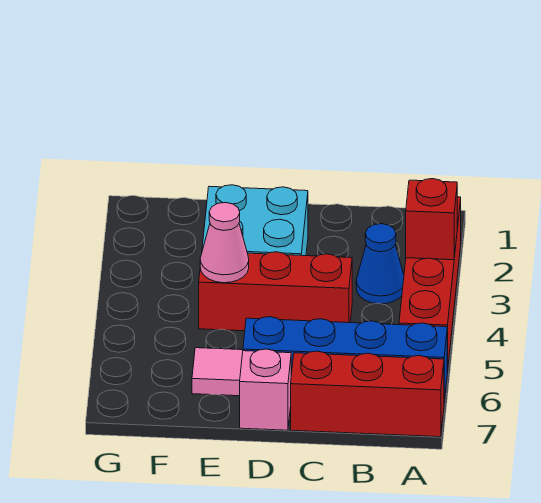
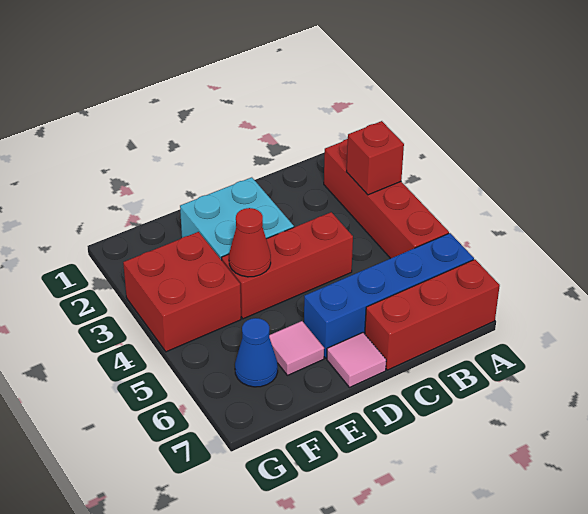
blue 1x1 cone [356,224,404,304] -> blue 1x1 cone moved to [235,318,278,387]
pink 1x1 brick [240,349,291,430] -> pink 1x1 tile [327,333,386,387]
pink 1x1 cone [200,203,249,283] -> red 1x1 cone [229,208,271,277]
none -> red 2x2 brick [123,232,241,352]

